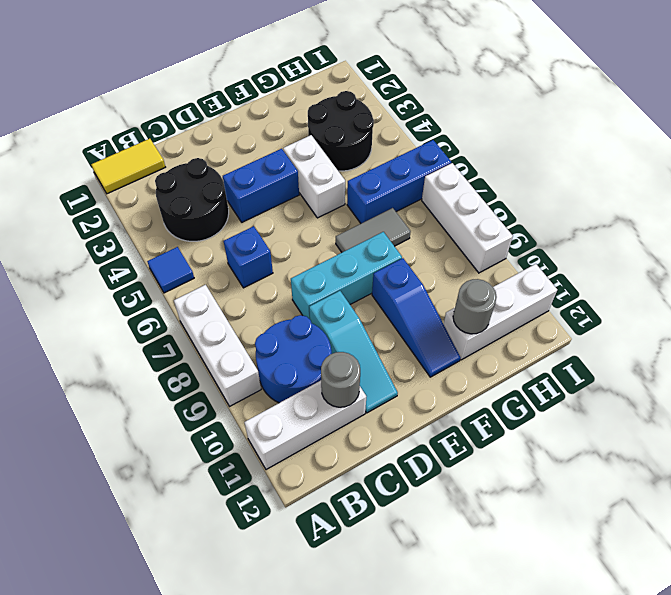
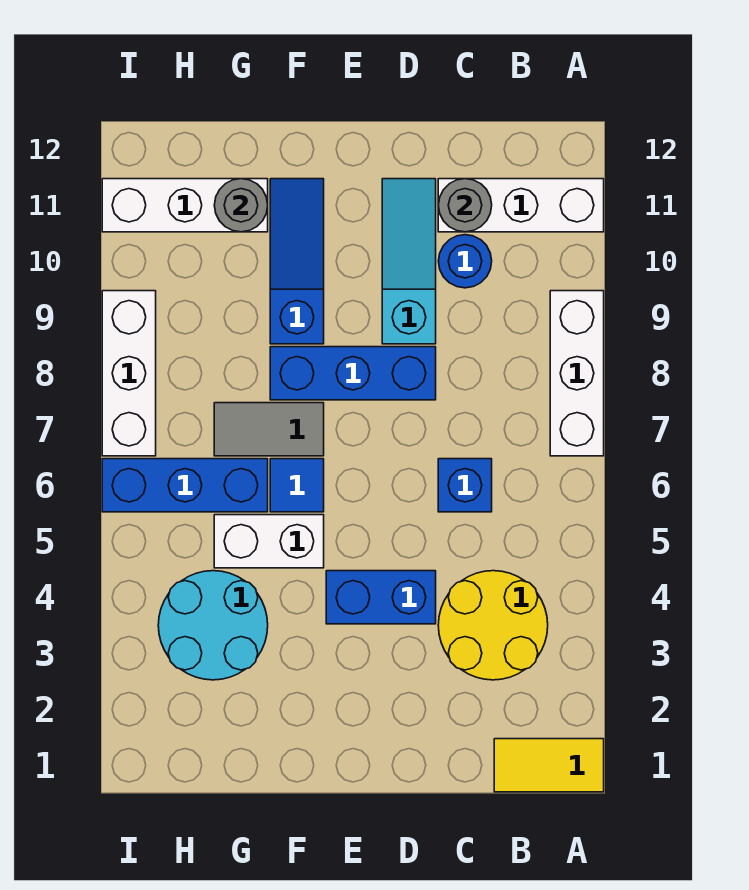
blue 1x1 tile [147,247,194,293] -> blue 1x1 tile moved to [270,459,324,512]
black 2x2 round brick [155,158,229,241] -> yellow 2x2 round brick [438,571,548,680]
blue 2x2 round brick [255,315,332,403] -> blue 1x1 round brick [438,235,492,288]
cyan 1x3 brick [291,232,402,319] -> blue 1x3 brick [270,347,436,400]
white 1x2 brick [283,135,345,218] -> white 1x2 brick turned to [214,515,324,568]
black 2x2 round brick [308,91,374,171] -> cyan 2x2 round brick [158,571,268,680]

